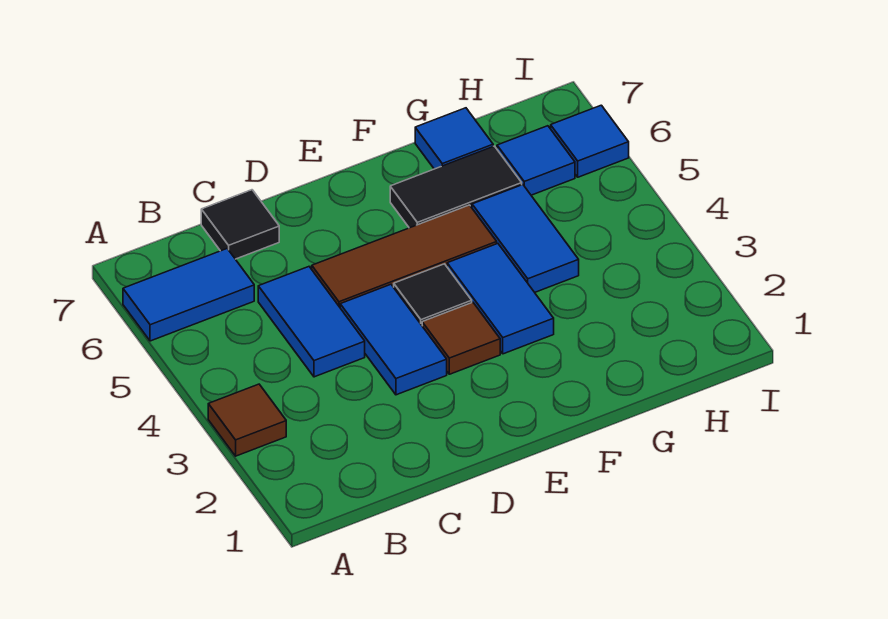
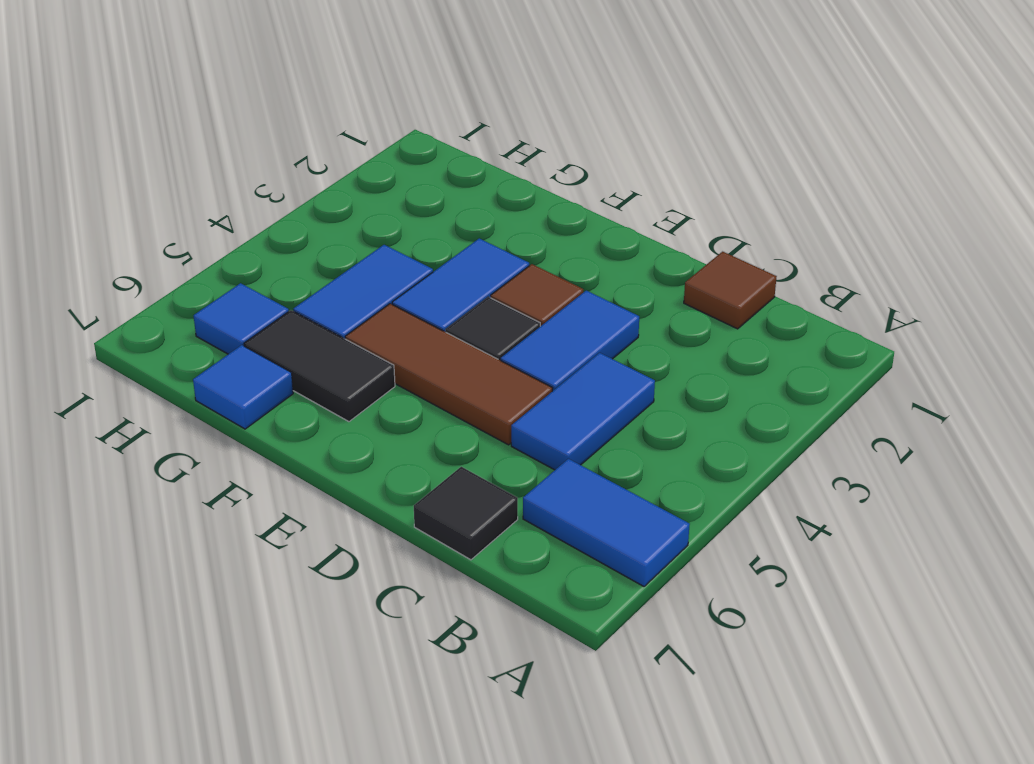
brown 1x1 tile [208,384,286,456] -> brown 1x1 tile moved to [684,252,777,329]
blue 1x1 tile [551,105,629,177] -> none

